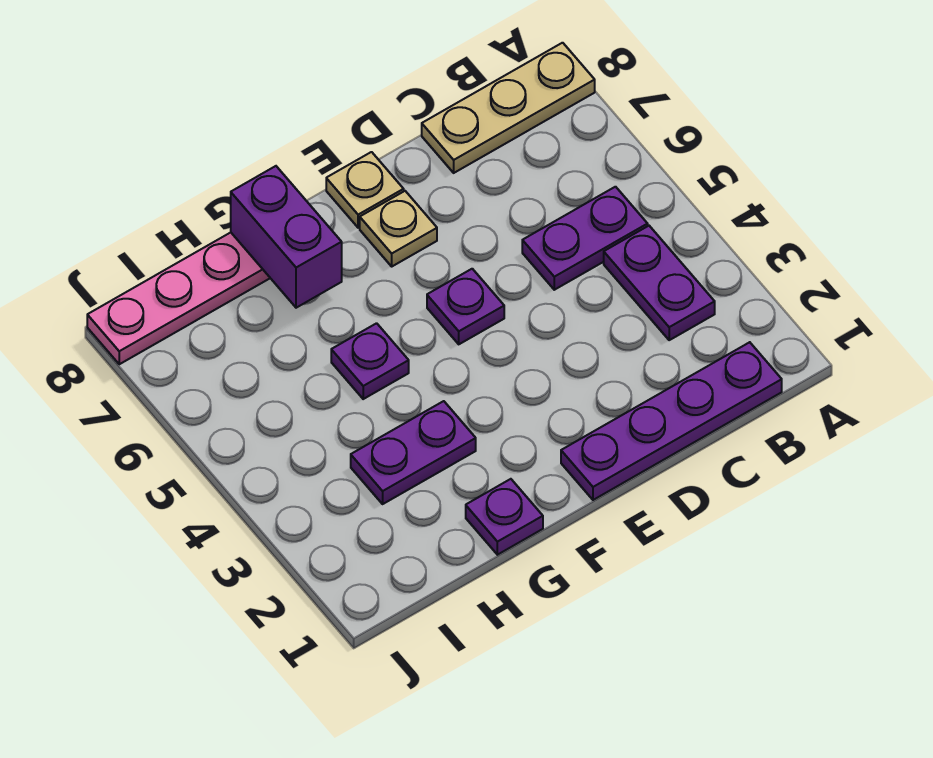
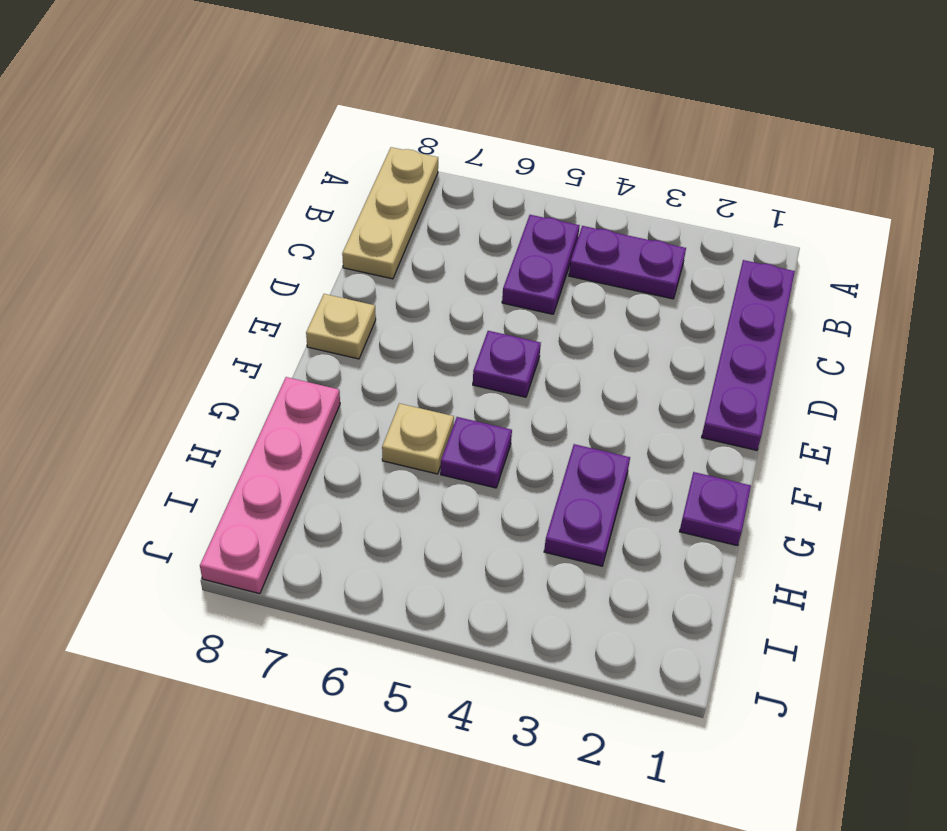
tan 1x1 plate [360,191,437,266] -> tan 1x1 plate moved to [382,403,454,474]
purple 1x2 brick [231,166,342,308] -> none

